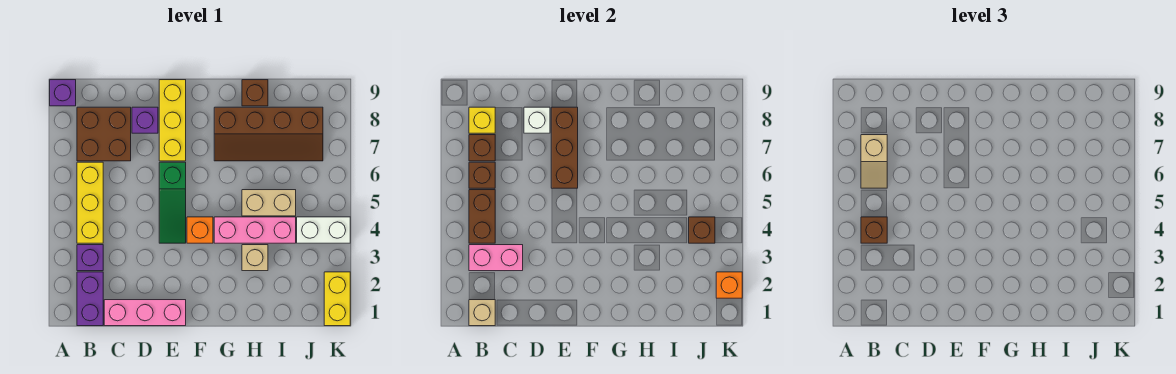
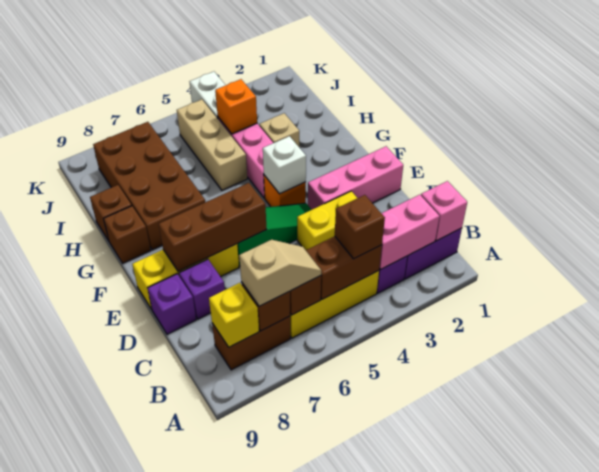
purple 1x1 brick [50,80,76,106] -> purple 1x1 brick moved to [148,274,196,334]
tan 1x1 brick [469,300,495,326] -> pink 1x1 brick [421,181,467,241]
pink 1x2 brick [469,245,523,271] -> pink 1x2 brick turned to [379,195,440,270]
brown 2x2 brick [77,107,131,161] -> brown 1x2 brick [212,316,290,370]
pink 1x3 brick [104,300,186,326] -> pink 1x3 brick turned to [308,146,403,209]
white 1x1 brick [524,107,550,133] -> white 1x1 brick moved to [263,136,306,194]
brown 2x4 slope [214,107,323,161] -> brown 2x4 brick [93,122,205,250]
tan 1x2 brick [242,190,296,216] -> tan 1x3 brick [177,99,247,190]
brown 1x1 brick [689,217,715,243] -> brown 1x1 brick moved to [104,206,151,263]
yellow 1x2 brick [324,272,350,326] -> yellow 1x2 brick moved to [297,191,357,250]
orange 1x1 brick [716,272,742,298] -> orange 1x1 brick moved to [215,79,257,134]

